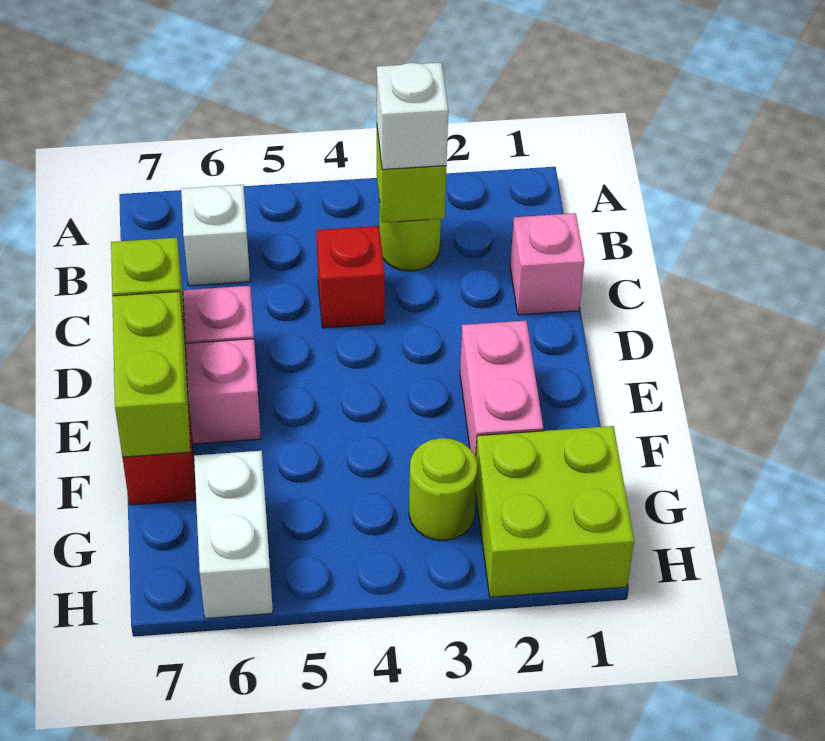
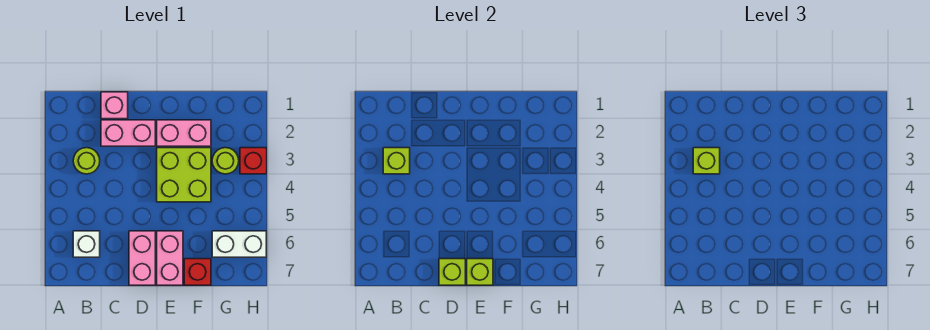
white 1x1 brick [377,63,448,170] -> lime 1x1 brick [693,148,720,174]
none -> pink 1x2 brick [101,120,155,146]
red 1x1 brick [316,226,385,328] -> red 1x1 brick moved to [240,148,266,174]
lime 1x2 brick [112,291,190,457] -> lime 1x1 brick [467,259,493,285]
lime 2x2 brick [476,426,634,597] -> lime 2x2 brick moved to [157,148,211,202]

